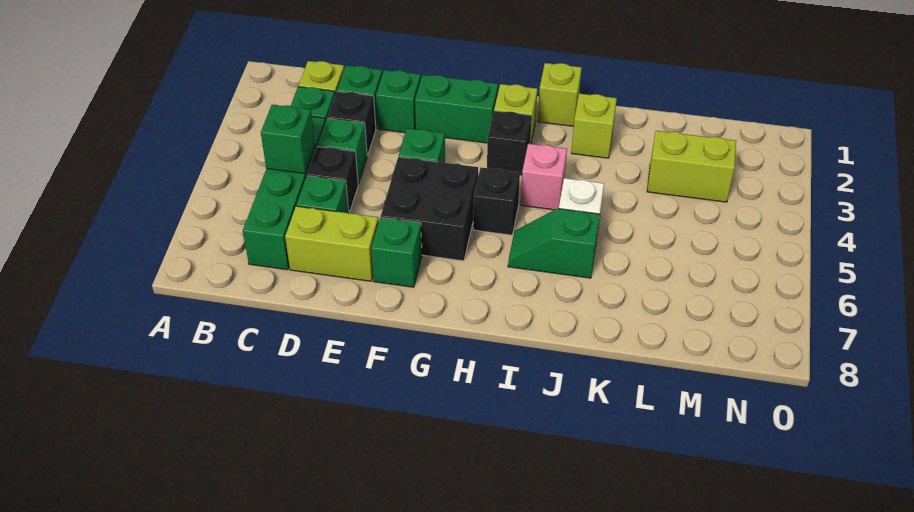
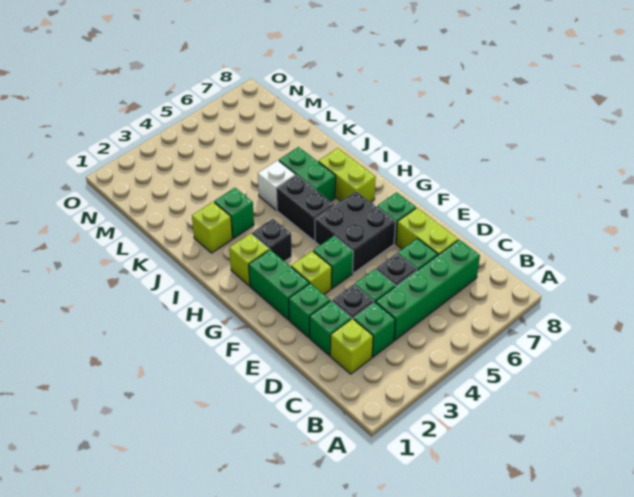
green 1x1 brick [261,105,315,174] -> green 1x1 brick moved to [214,188,254,238]
black 1x1 brick [473,168,520,235] -> black 1x2 brick [276,175,334,241]
lime 1x1 brick [538,63,582,126] -> lime 1x1 brick moved to [291,251,332,294]
pink 1x1 brick [521,144,567,210] -> none
green 1x2 slope [508,209,600,278] -> green 1x2 brick [279,147,336,202]
lime 1x2 brick [647,131,736,202] -> lime 1x2 brick moved to [318,148,376,202]

